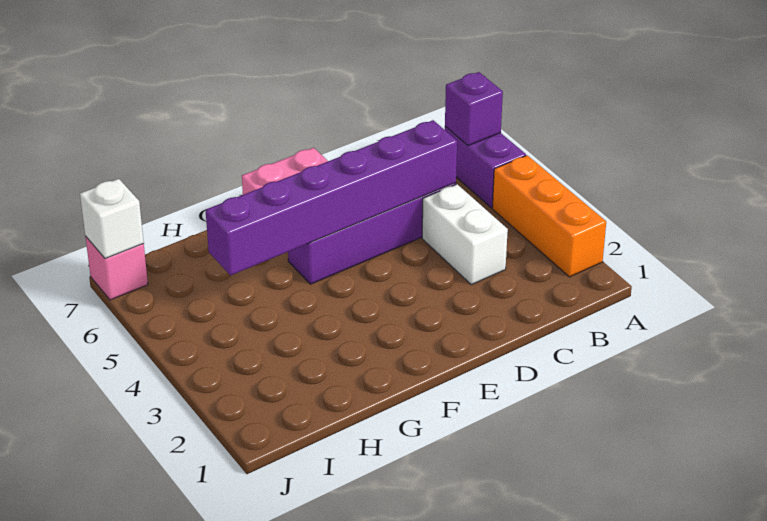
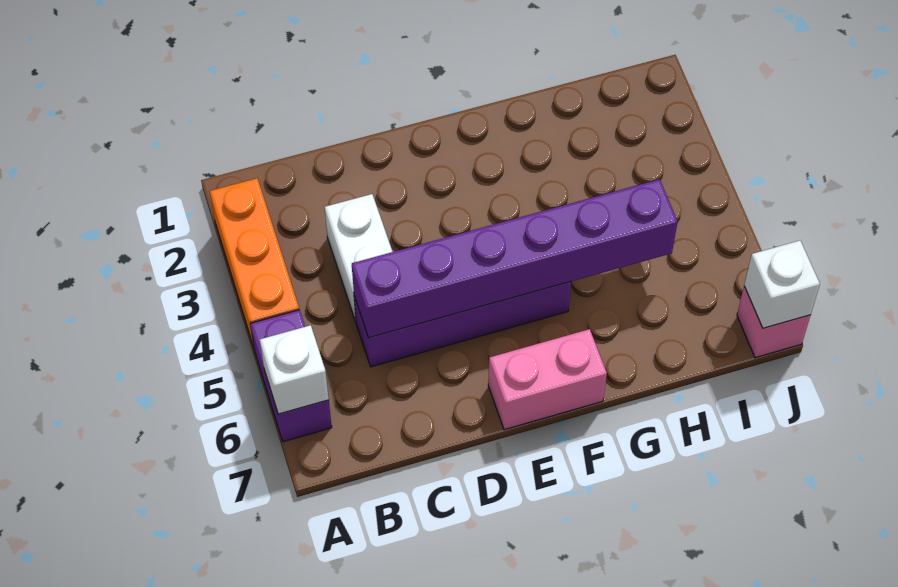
purple 1x1 brick [445,72,503,146] -> white 1x1 brick [260,325,329,414]

